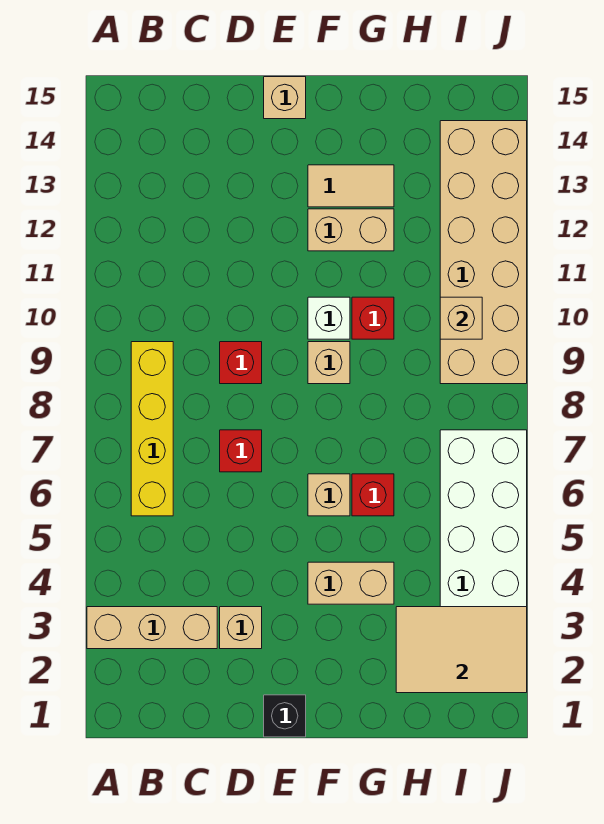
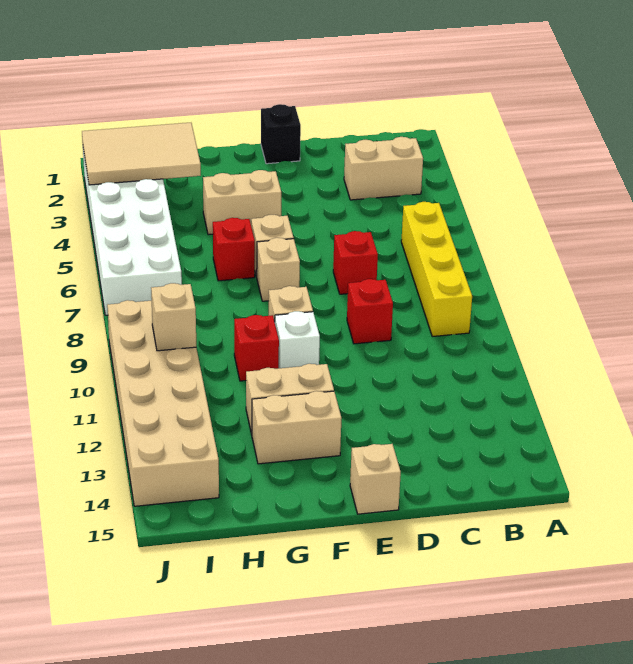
tan 1x3 brick [87,607,217,649] -> tan 1x2 brick [344,137,423,200]
tan 1x1 brick [220,607,262,649] -> tan 1x1 brick moved to [257,238,300,301]
tan 1x2 tile [308,165,394,207] -> tan 1x2 brick [252,391,342,464]

